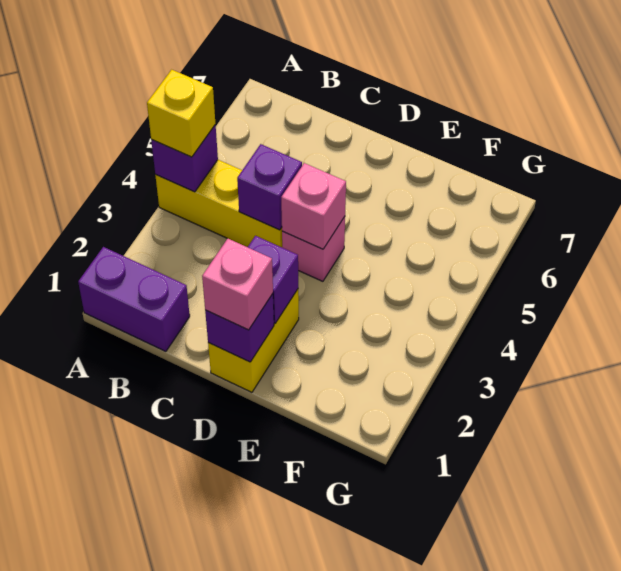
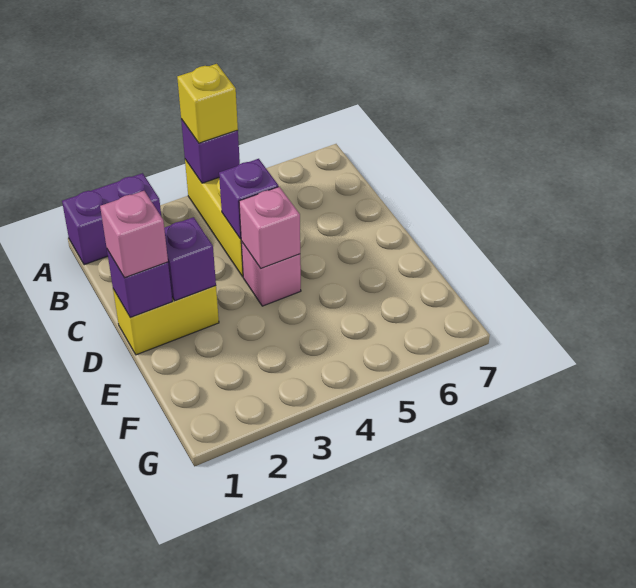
purple 1x2 brick [78,247,190,351] -> purple 1x2 brick turned to [62,173,161,265]

